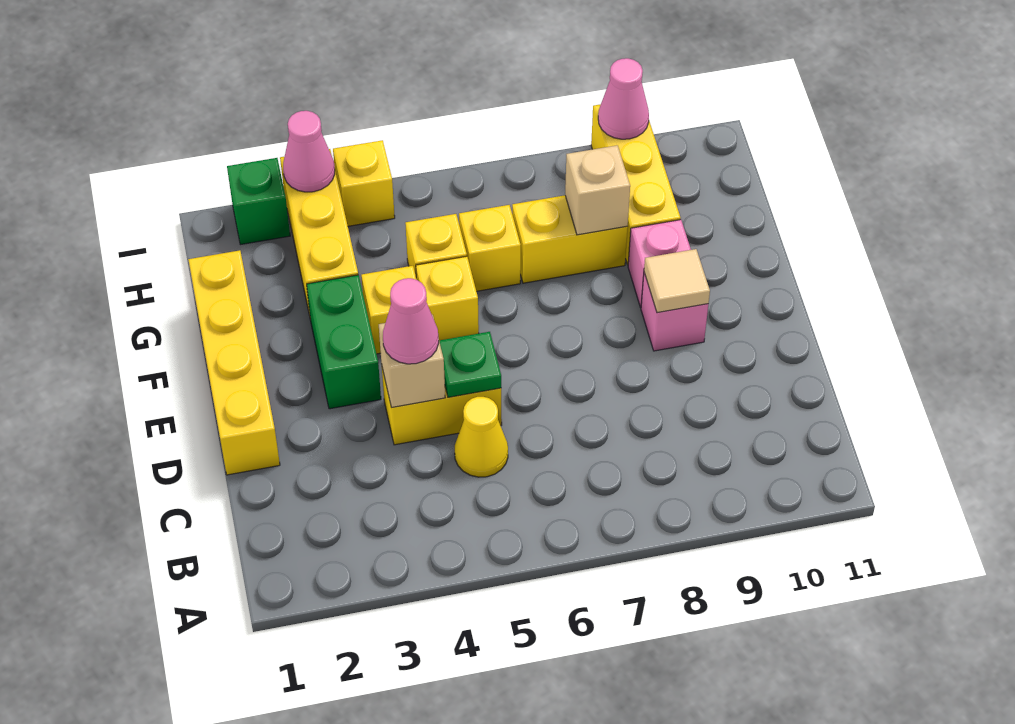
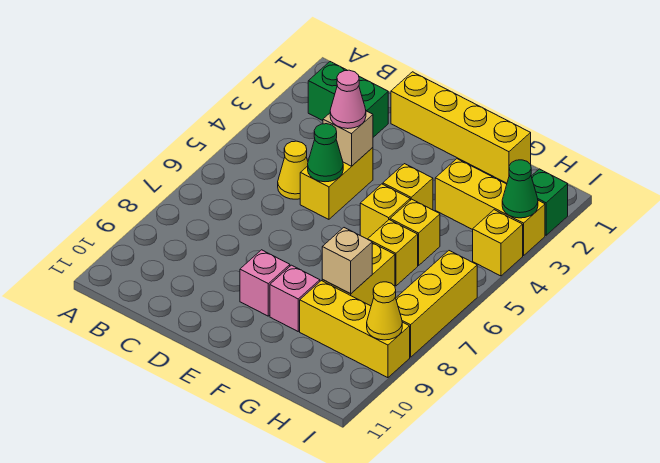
green 1x1 plate [439,332,501,397] -> green 1x1 cone [308,124,343,182]
green 1x2 brick [307,275,381,409] -> green 1x2 brick moved to [308,62,388,137]
tan 1x1 tile [644,249,710,313] -> none
pink 1x1 cone [283,111,335,192] -> green 1x1 cone [502,160,538,218]
none -> yellow 1x3 brick [396,251,477,357]
pink 1x1 cone [598,58,649,139] -> yellow 1x1 cone [367,282,402,340]

